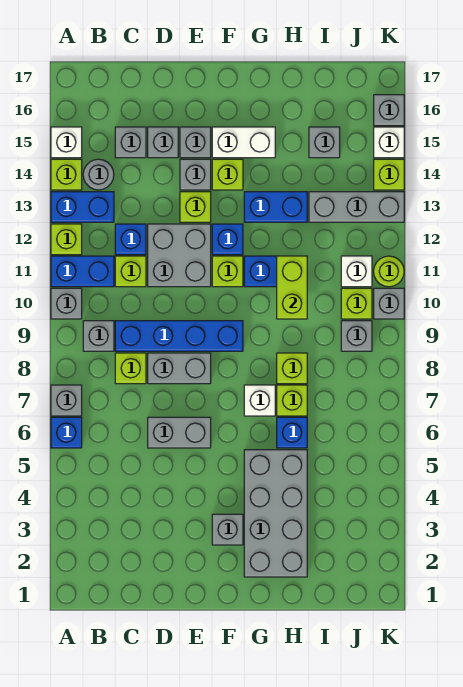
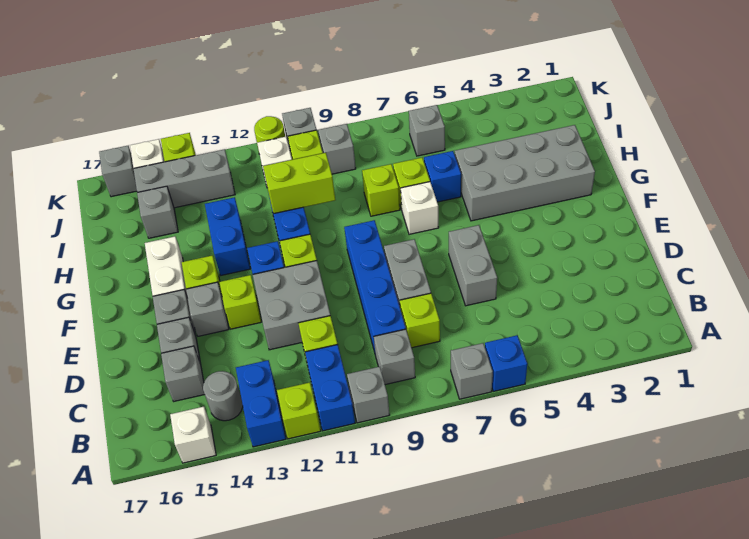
lime 1x1 brick [51,159,82,190] -> none
blue 1x1 brick [115,224,146,255] -> none
grey 1x1 brick [212,514,243,545] -> grey 1x1 brick moved to [409,105,445,156]
grey 1x3 brick [309,192,404,222] -> grey 1x3 brick turned to [134,149,235,208]

